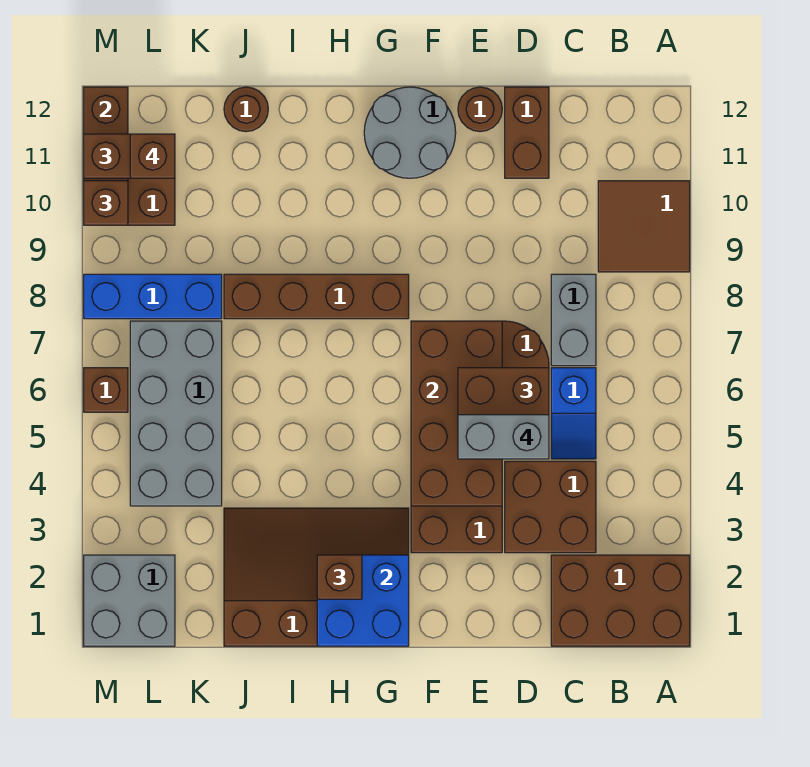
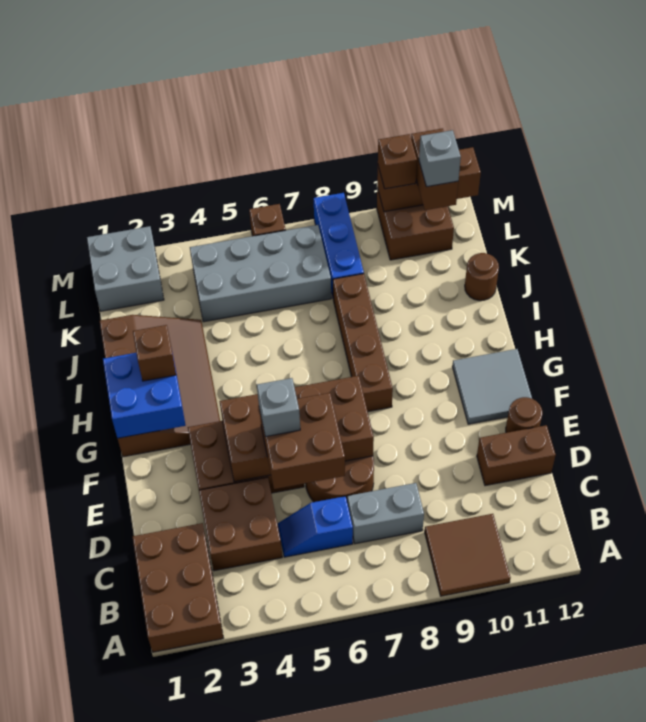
grey 1x2 brick [458,415,549,459] -> grey 1x1 brick [257,378,300,437]
grey 2x2 round brick [364,87,456,178] -> grey 2x2 tile [452,349,532,424]
brown 1x1 brick [130,134,175,178] -> grey 1x1 brick [419,130,461,187]

